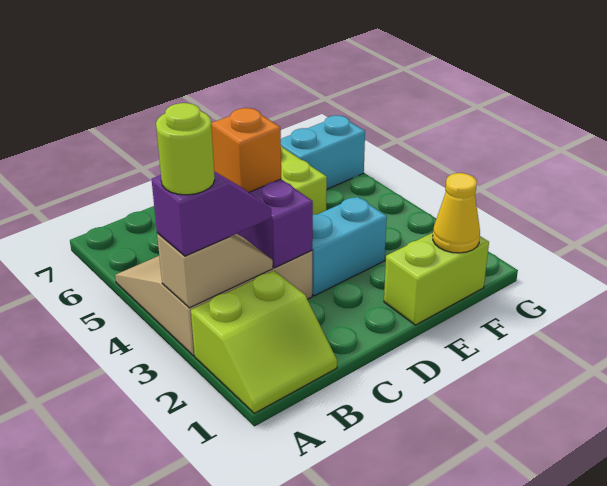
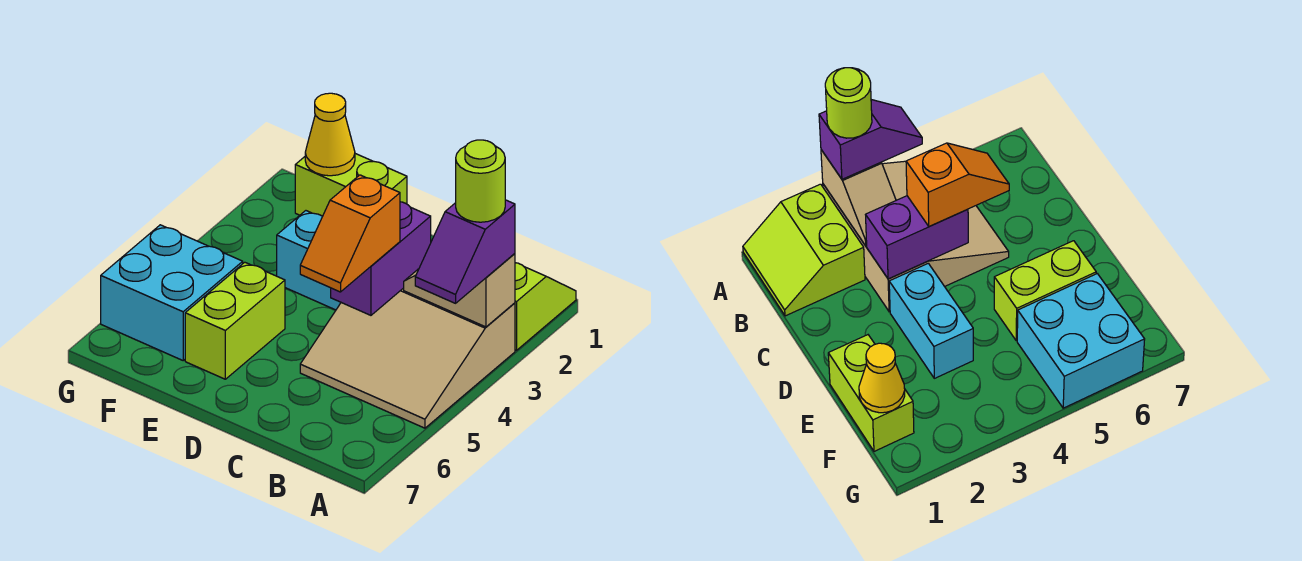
purple 1x2 slope [152,171,271,256] -> purple 1x2 slope turned to [415,200,515,303]
cyan 1x2 brick [281,115,365,189] -> cyan 2x2 brick [101,225,243,360]

